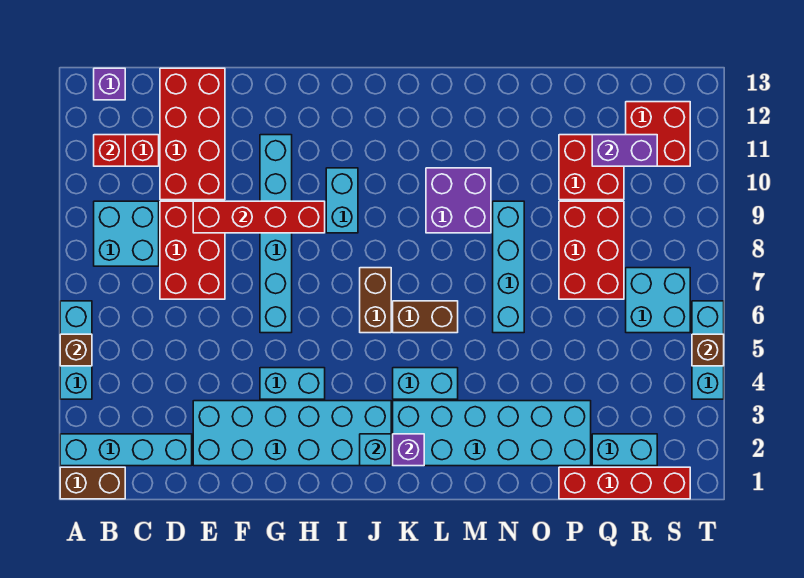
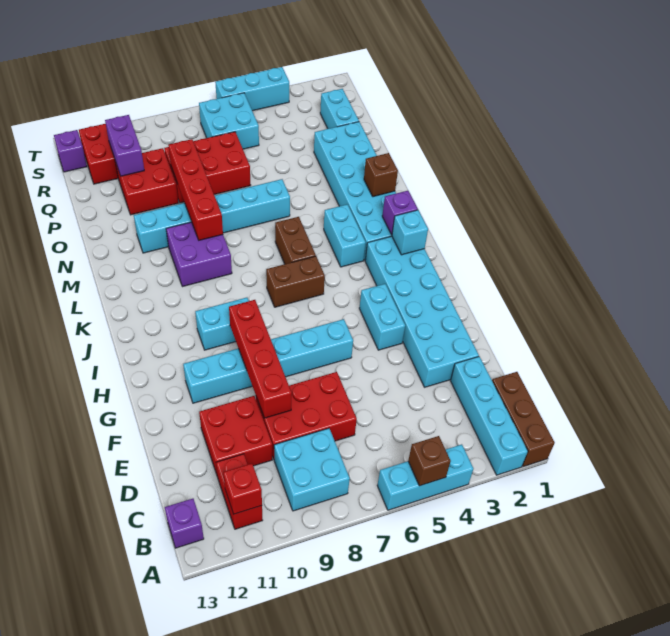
brown 1x2 brick [60,467,125,499] -> brown 1x3 brick [492,372,555,467]
red 2x4 brick [160,68,225,200] -> red 2x2 brick [199,396,272,477]
cyan 1x4 brick [493,201,524,333] -> cyan 1x6 brick [134,179,290,253]
red 1x4 brick [559,467,690,499] -> red 1x4 brick moved to [168,139,223,240]
none -> purple 1x1 brick [54,130,87,172]
brown 1x1 brick [692,334,724,366] -> brown 1x1 brick moved to [364,153,398,197]

